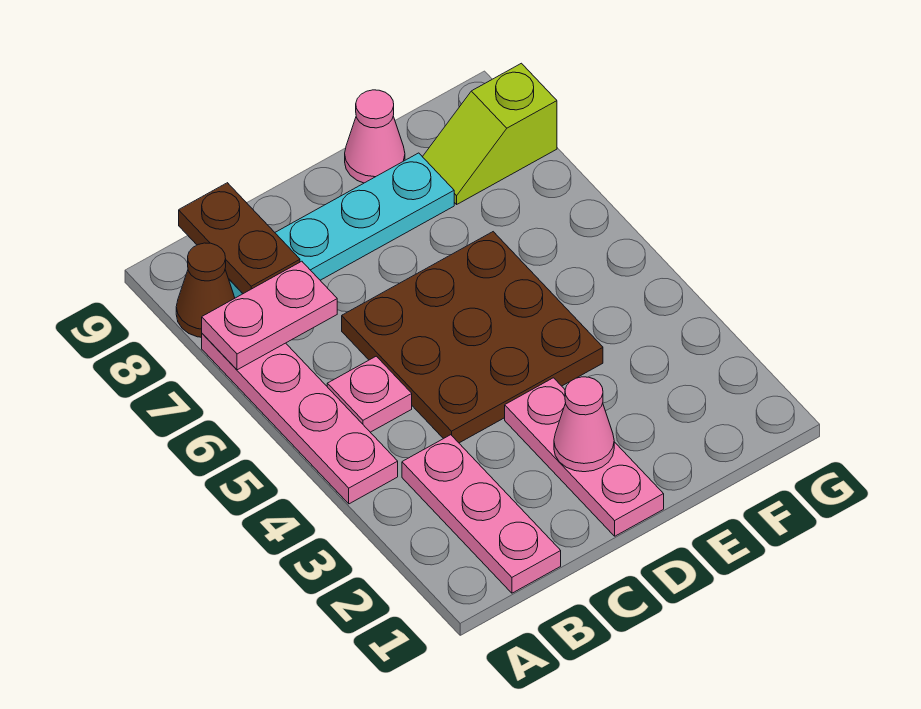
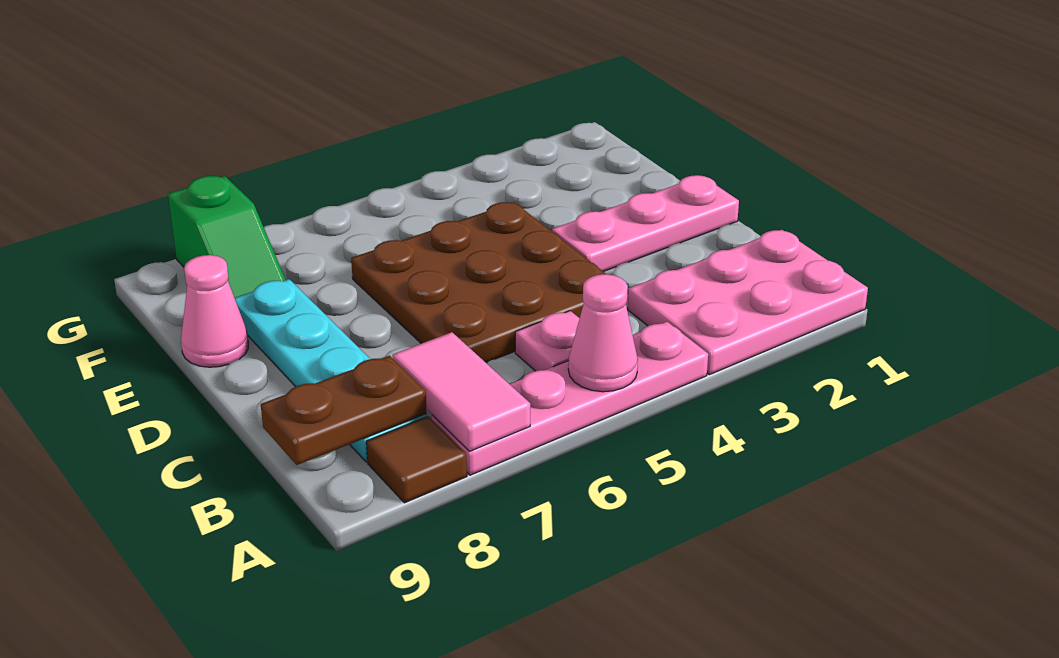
pink 1x2 plate [202,261,337,370] -> pink 1x2 tile [393,332,530,451]
brown 1x1 cone [176,243,235,337] -> brown 1x1 tile [366,416,467,503]
pink 1x3 plate [402,435,561,593] -> pink 2x3 plate [628,230,868,375]
pink 1x1 cone [554,377,614,472] -> pink 1x1 cone moved to [568,274,638,392]
lime 1x2 slope [423,63,557,204] -> green 1x2 slope [168,176,286,298]

